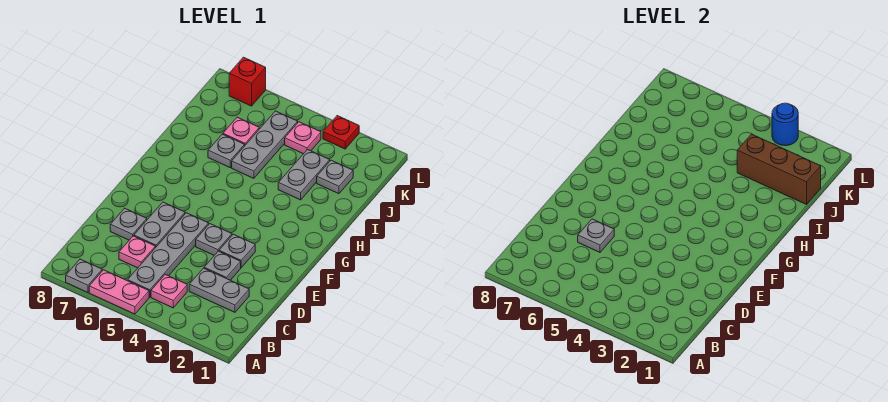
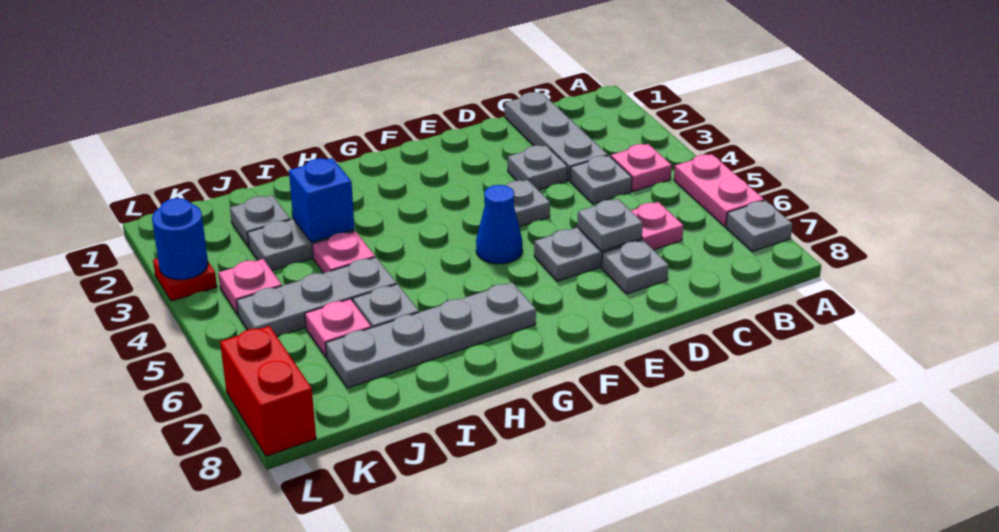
grey 1x4 plate [128,213,209,297] -> grey 1x4 plate moved to [326,282,536,388]
grey 1x2 plate [189,268,249,312] -> grey 1x3 plate [505,92,608,181]
grey 1x1 plate [219,234,255,268] -> grey 1x1 plate moved to [570,156,632,204]
none -> blue 1x1 cone [476,185,523,264]
none -> blue 1x1 brick [289,158,355,242]
none -> pink 1x1 plate [312,231,375,273]
brown 1x3 brick [737,134,821,204] -> none
red 1x1 brick [229,57,266,106] -> red 1x2 brick [220,326,316,456]

